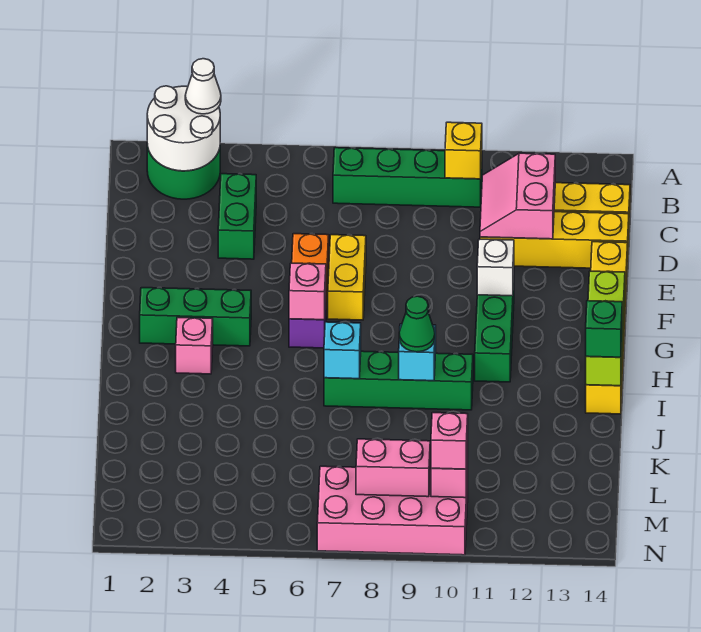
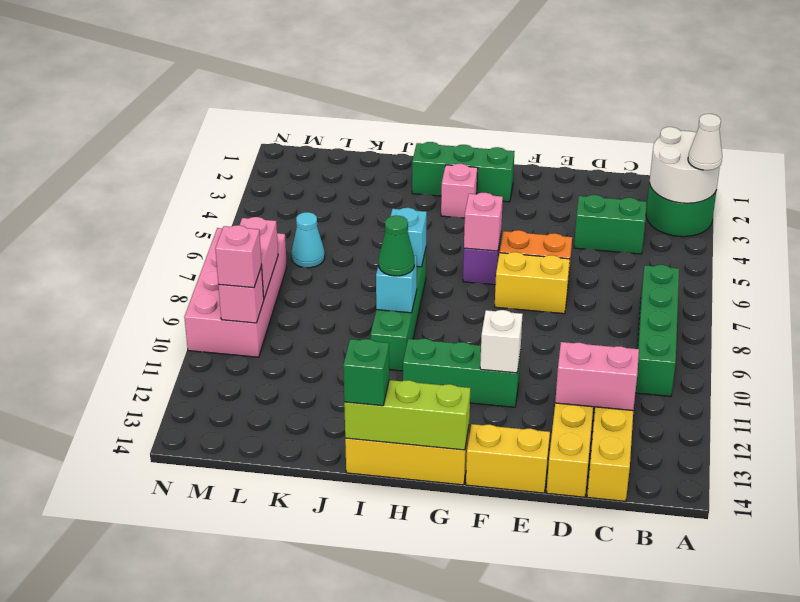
yellow 1x1 brick [445,122,482,179] -> none
green 1x3 brick [140,288,251,346] -> green 1x3 brick turned to [412,142,514,202]
none -> cyan 1x1 cone [291,212,325,268]

